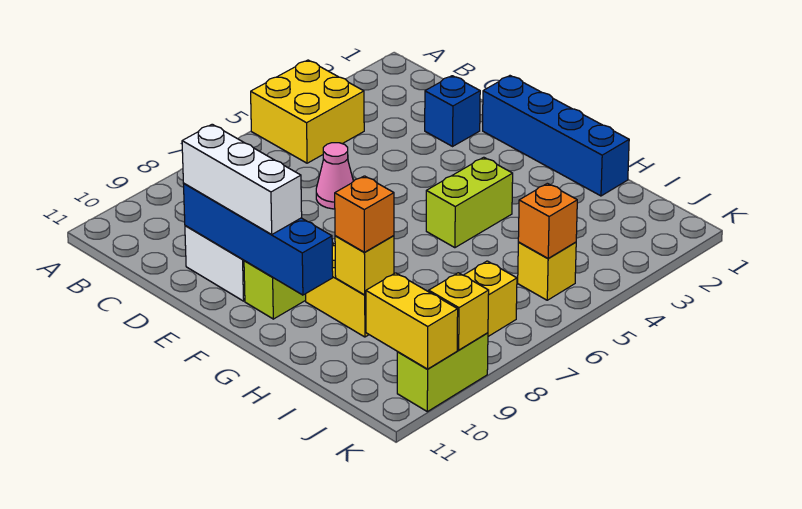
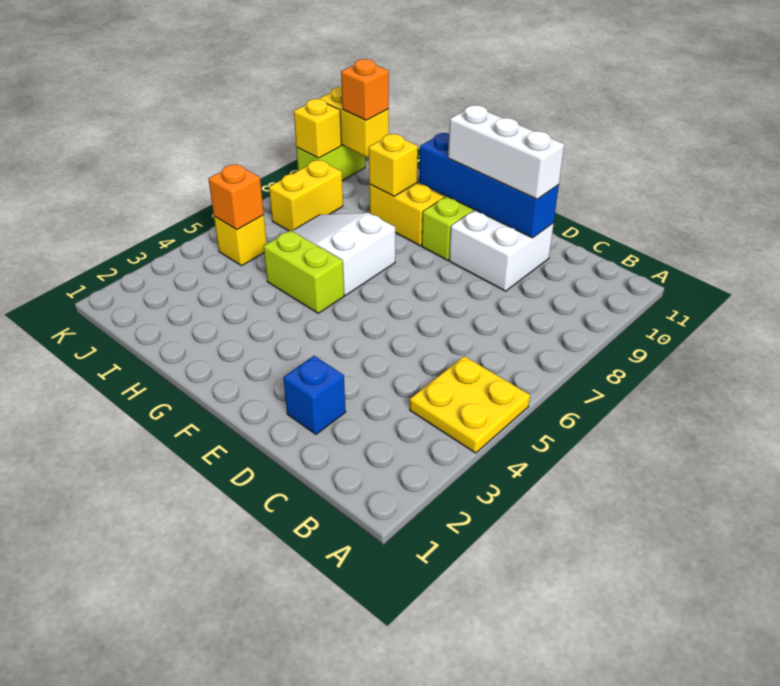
yellow 2x2 brick [251,60,364,163] -> yellow 2x2 plate [410,356,530,453]
pink 1x1 cone [316,143,353,209] -> none
blue 1x4 brick [483,76,629,196] -> none
lime 1x2 brick [426,157,513,248] -> lime 1x2 brick turned to [264,230,344,313]
none -> white 2x3 slope [292,213,395,295]
orange 1x1 brick [335,176,394,252] -> orange 1x1 brick moved to [341,59,389,120]

